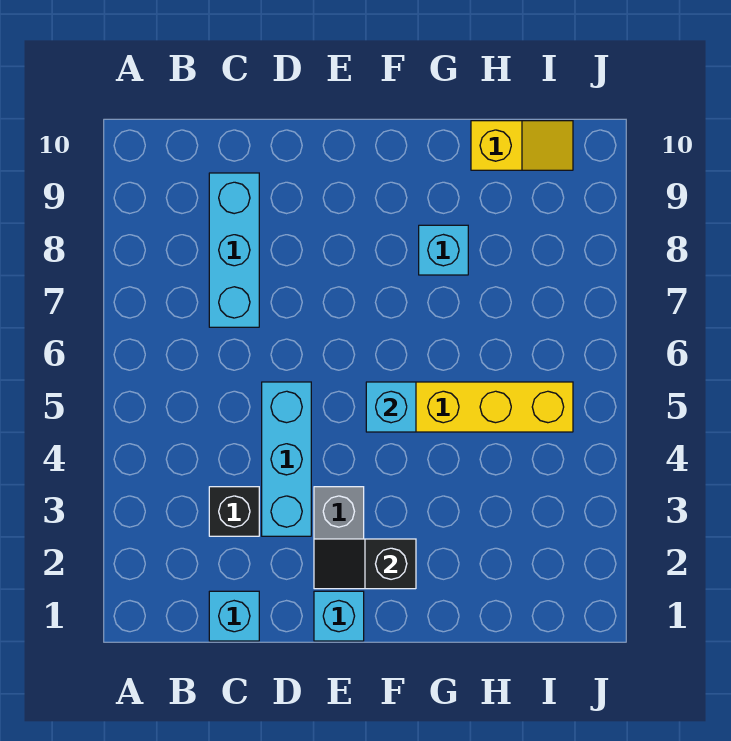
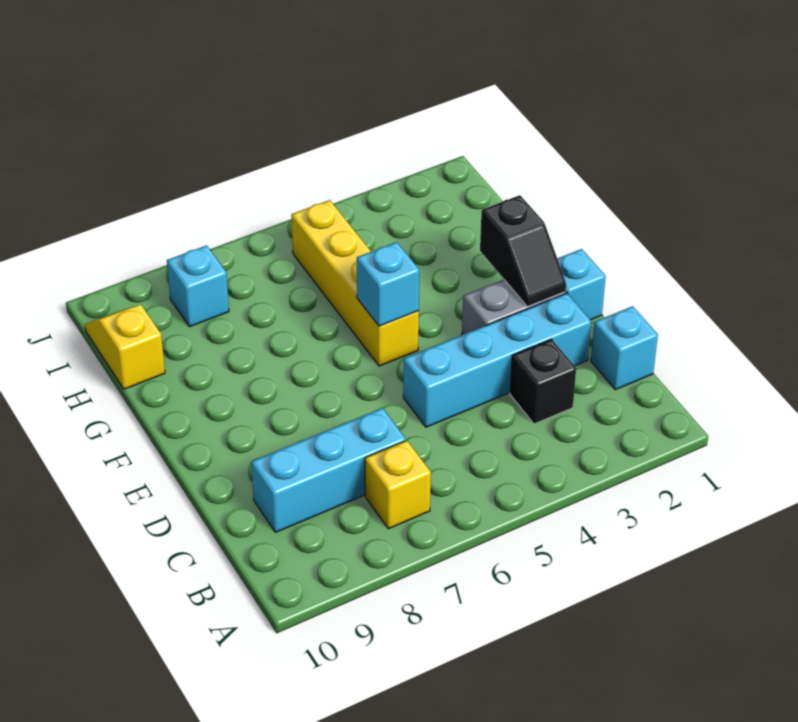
none -> yellow 1x1 brick [365,440,431,529]
cyan 1x3 brick [262,382,311,536] -> cyan 1x4 brick [403,293,591,427]
cyan 1x1 brick [419,225,468,275] -> cyan 1x1 brick moved to [167,245,229,327]

